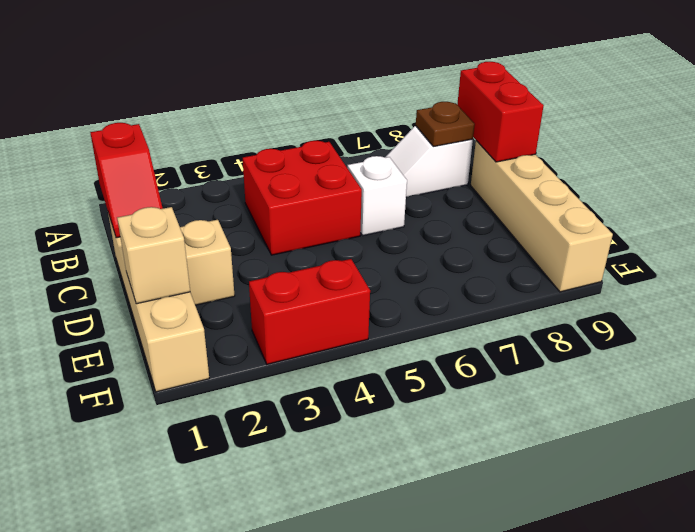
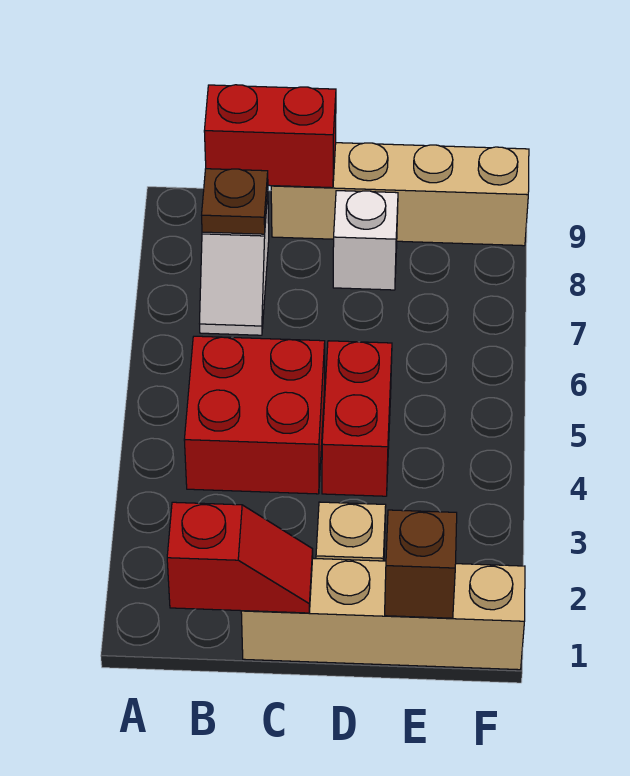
white 1x1 brick [347,156,407,236] -> white 1x1 brick moved to [333,191,398,290]
tan 1x1 brick [117,207,190,304] -> brown 1x1 brick [385,510,457,618]
red 1x2 brick [249,259,370,364] -> red 1x2 brick moved to [322,341,392,496]

